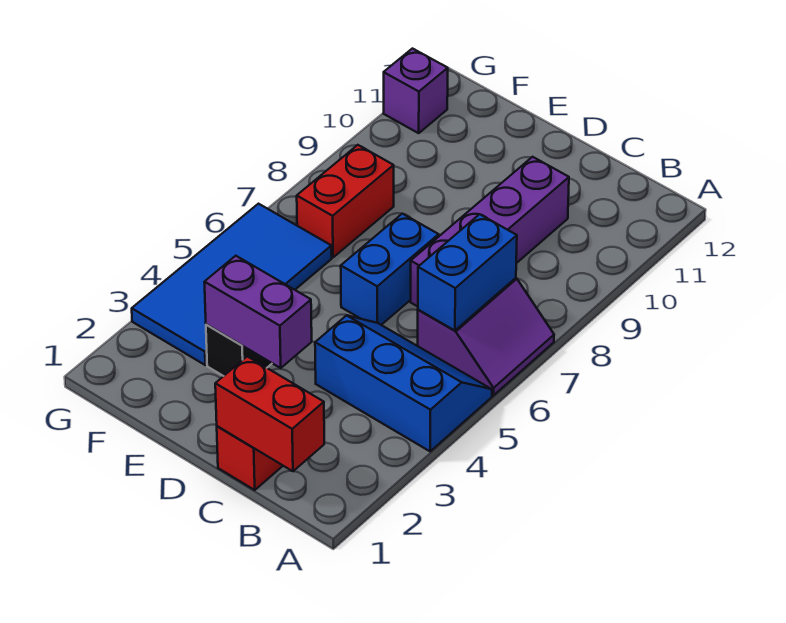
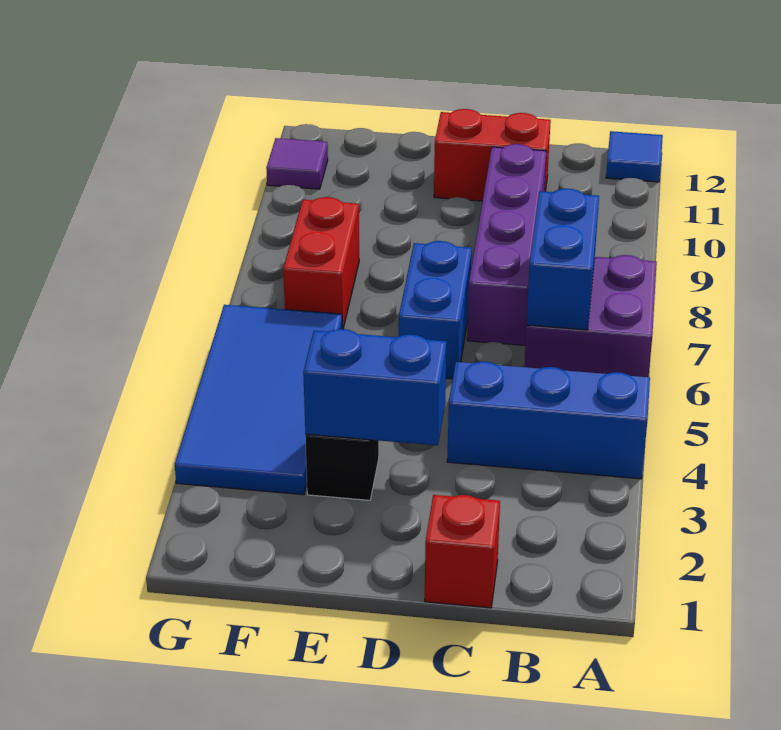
purple 2x2 slope [418,278,554,395] -> purple 2x2 brick [524,255,657,377]
none -> blue 1x1 tile [606,131,663,182]
red 1x2 brick [215,356,324,471] -> red 1x2 brick moved to [434,109,551,201]
purple 1x2 brick [204,256,312,368] -> blue 1x2 brick [303,329,446,446]
purple 1x1 brick [384,49,448,133] -> purple 1x1 tile [266,138,328,189]

